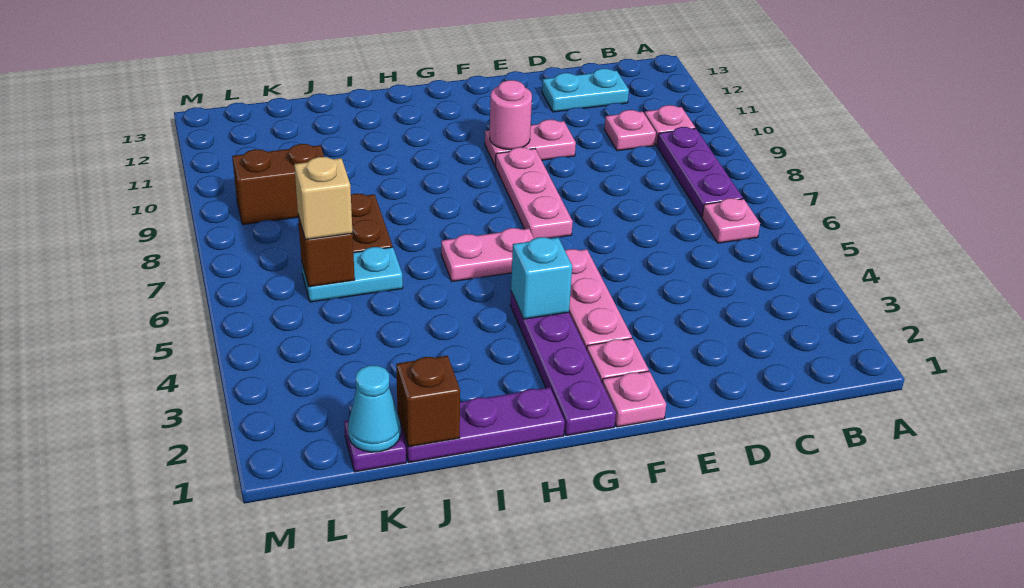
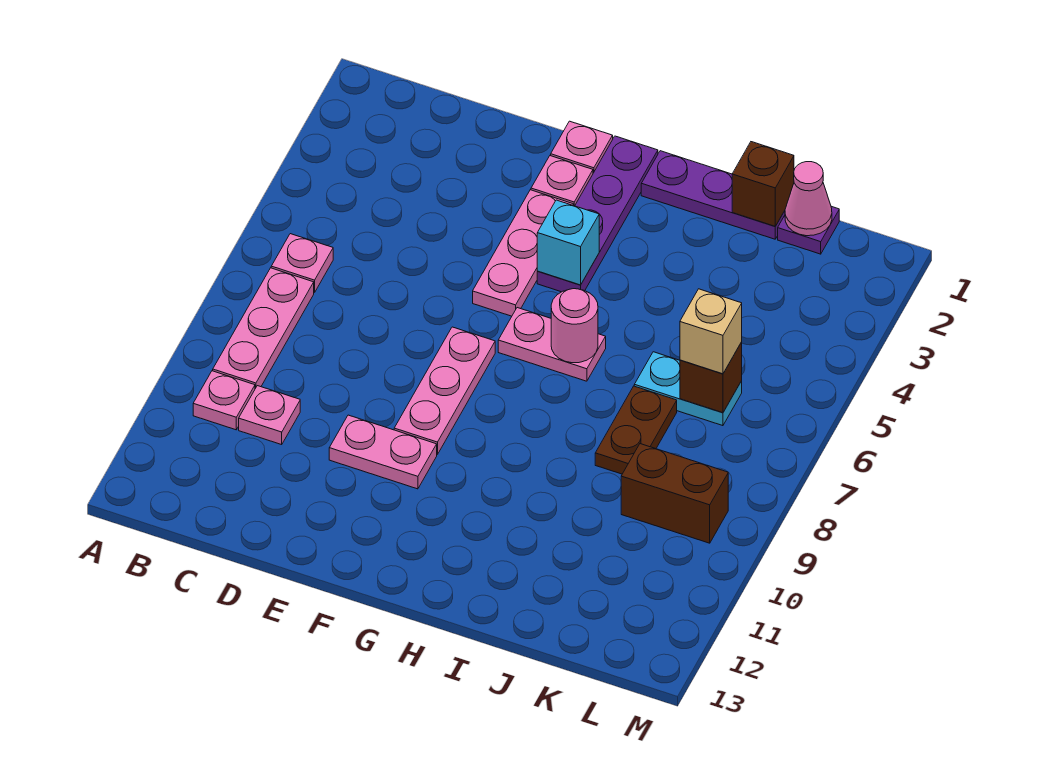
purple 1x3 plate [657,127,743,217] -> pink 1x3 plate [213,268,314,389]
cyan 1x2 plate [542,69,629,112] -> none
pink 1x1 round brick [490,80,532,150] -> pink 1x1 round brick moved to [551,289,598,363]
cyan 1x1 cone [348,365,401,452] -> pink 1x1 cone [785,162,832,236]

